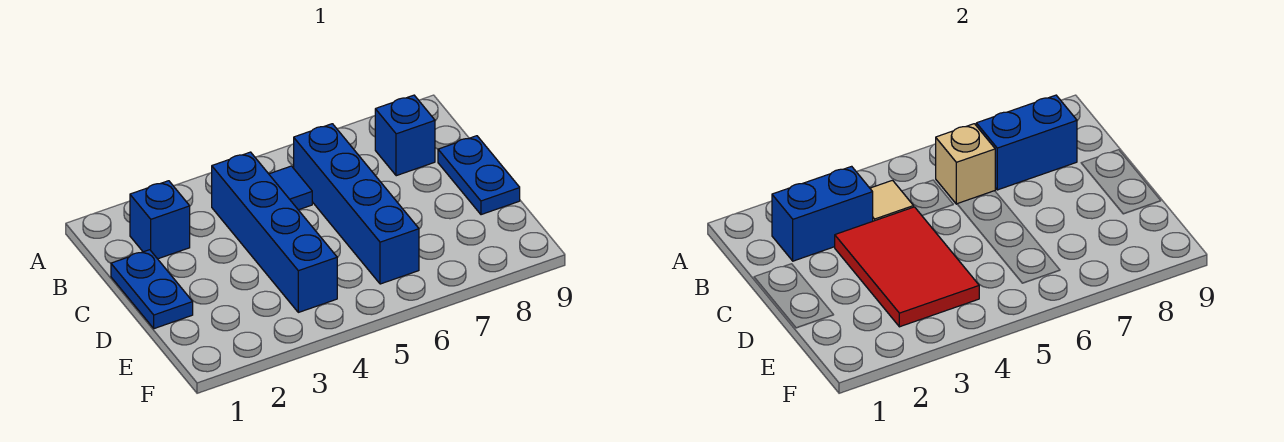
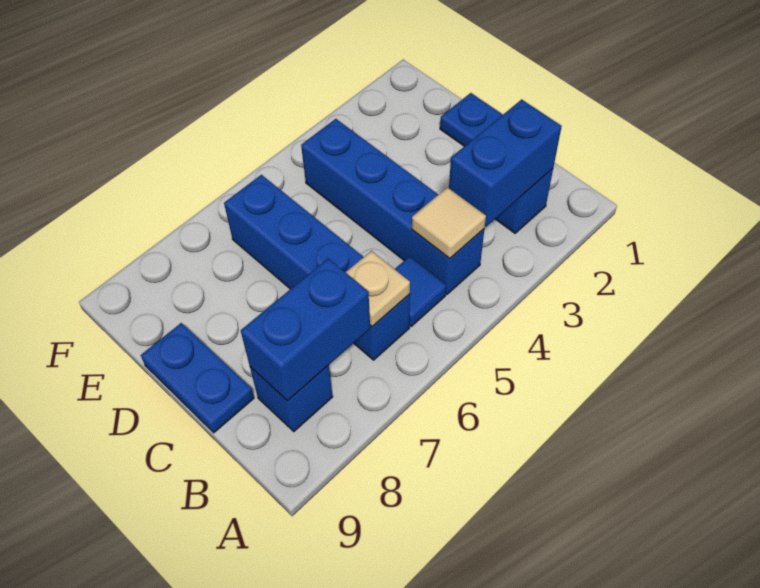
tan 1x1 brick [936,124,995,204] -> tan 1x1 plate [346,251,410,327]
red 2x3 tile [835,207,979,327] -> none

